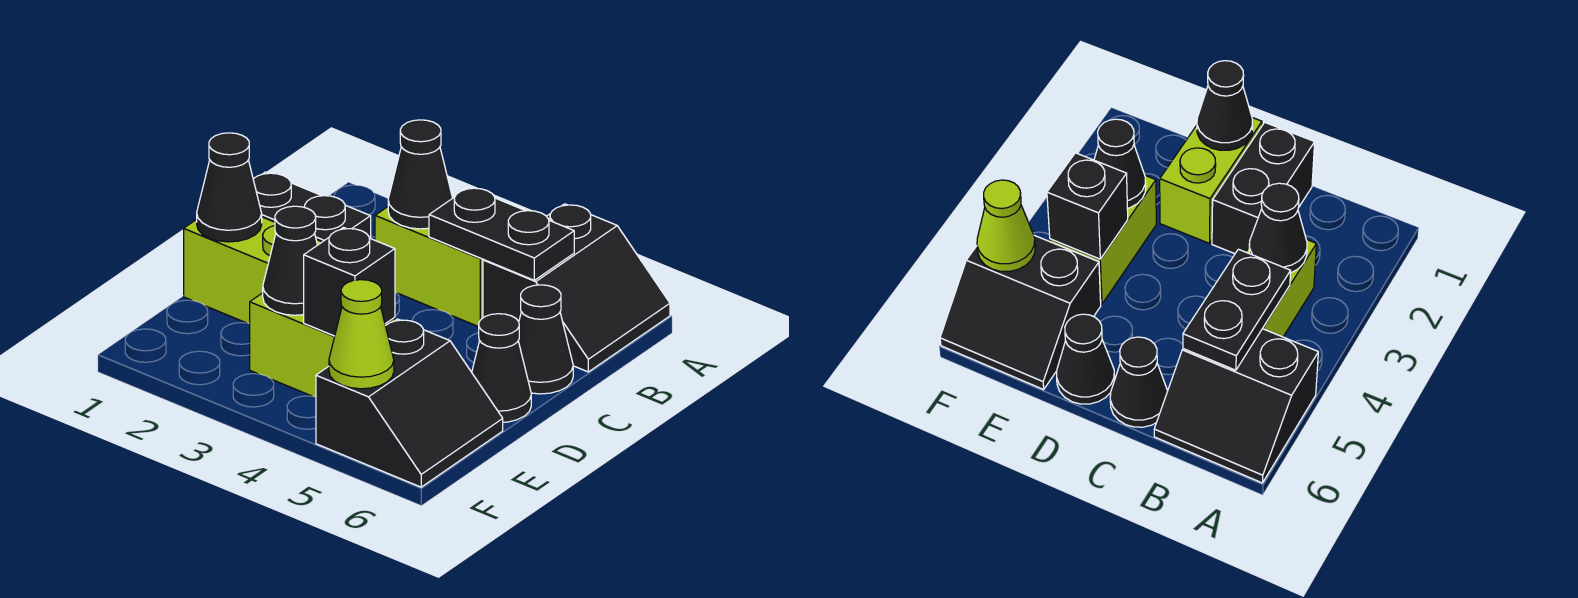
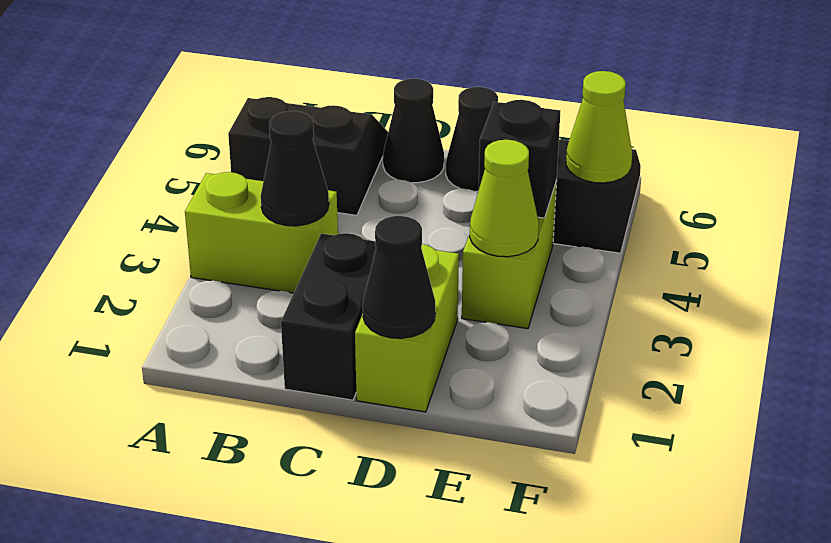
lime 1x2 brick [375,207,483,327] -> lime 1x2 brick turned to [185,172,338,293]
black 1x2 plate [429,187,574,280] -> none
black 1x1 cone [263,206,317,315] -> lime 1x1 cone [470,140,539,257]

